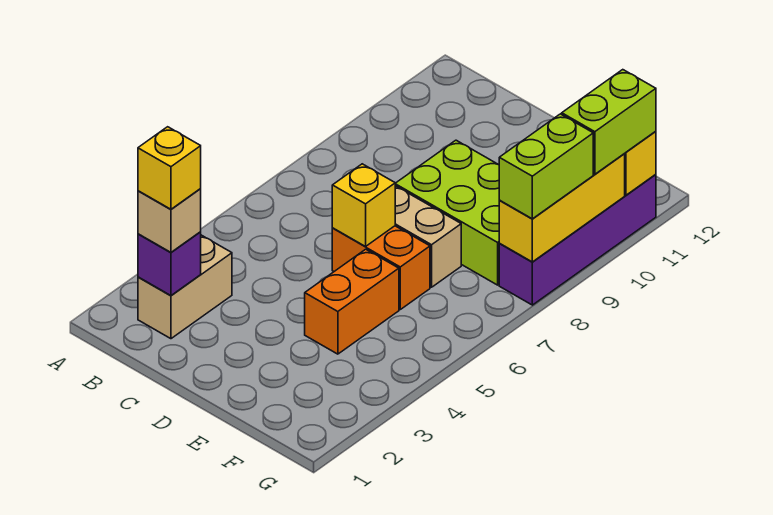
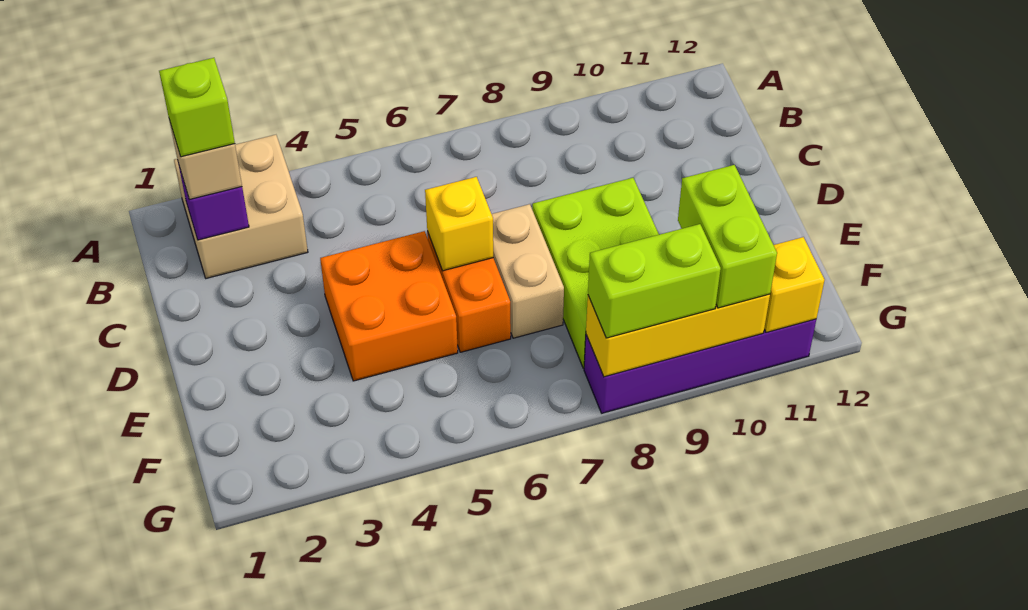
tan 1x2 brick [138,235,232,339] -> tan 2x2 brick [174,135,308,278]
yellow 1x1 brick [138,127,201,209] -> lime 1x1 brick [159,58,235,157]
orange 1x2 brick [305,249,399,354] -> orange 2x2 brick [320,231,458,381]
lime 1x2 brick [562,70,656,174] -> lime 1x2 brick turned to [678,165,777,308]

